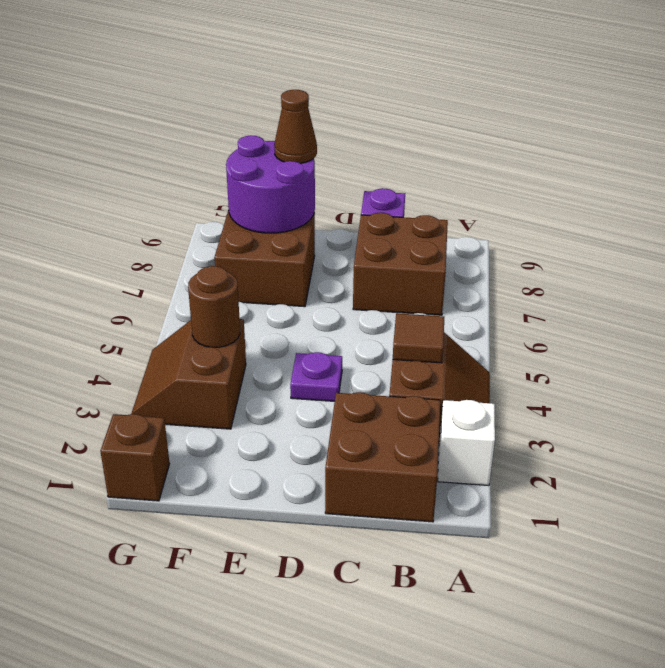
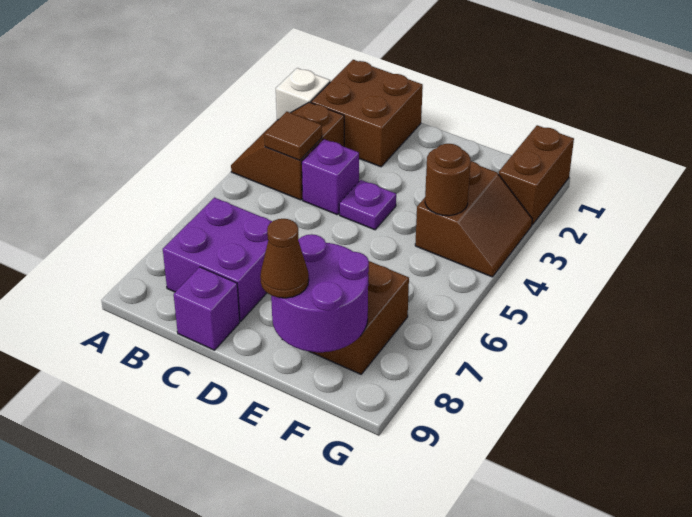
brown 2x2 brick [353,213,448,315] -> purple 2x2 brick [163,198,272,321]
none -> purple 1x1 brick [302,139,359,215]
brown 1x1 brick [100,414,170,501] -> brown 1x2 brick [499,125,574,225]

